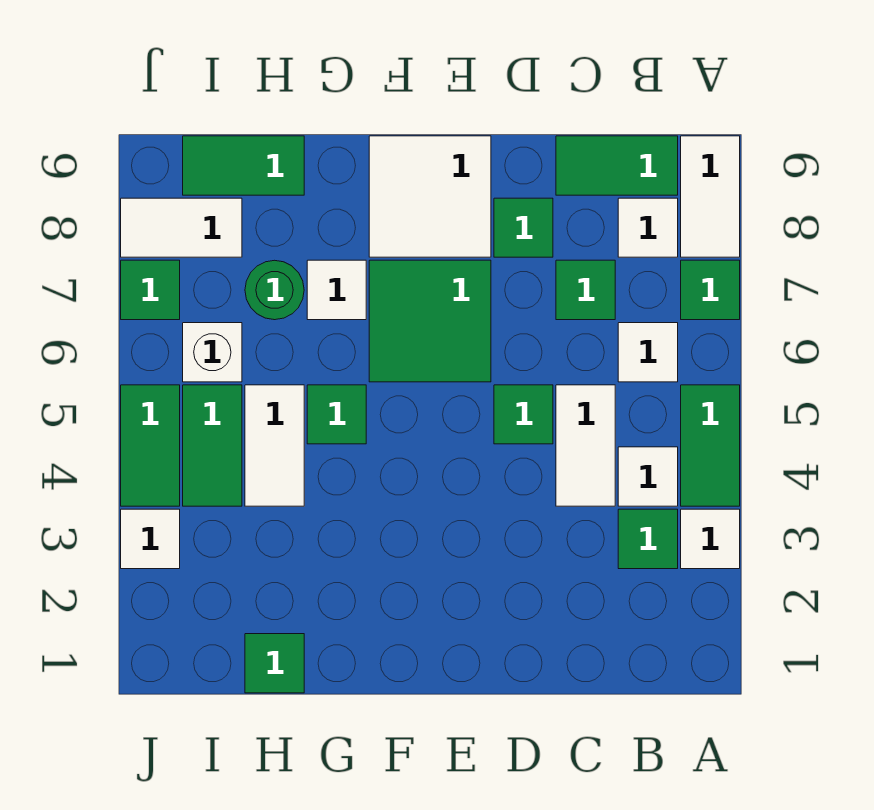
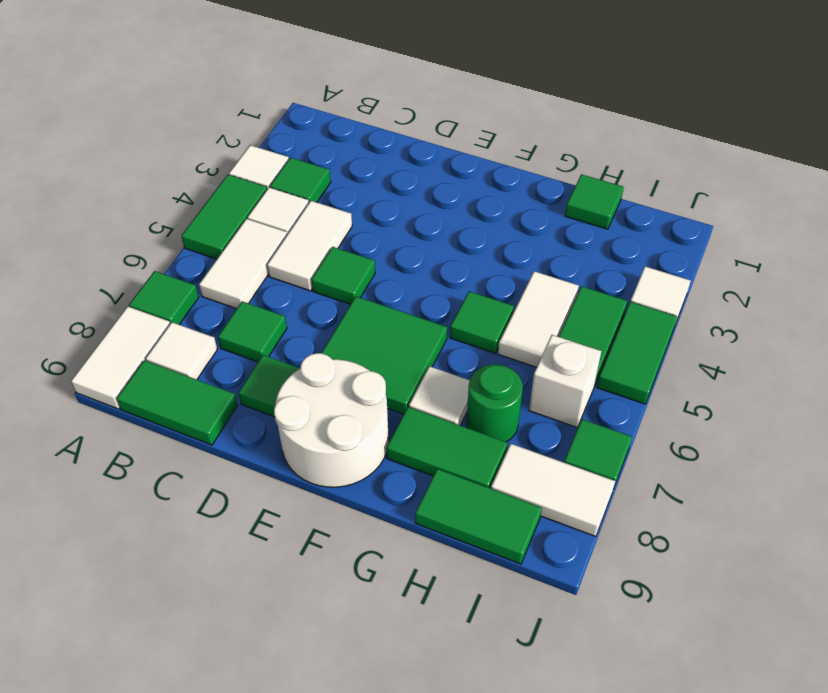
white 1x1 tile [618,323,678,382] -> white 1x2 tile [199,219,287,309]
white 2x2 tile [369,136,491,257] -> white 2x2 round brick [274,353,389,487]
none -> green 1x2 tile [386,407,508,488]

